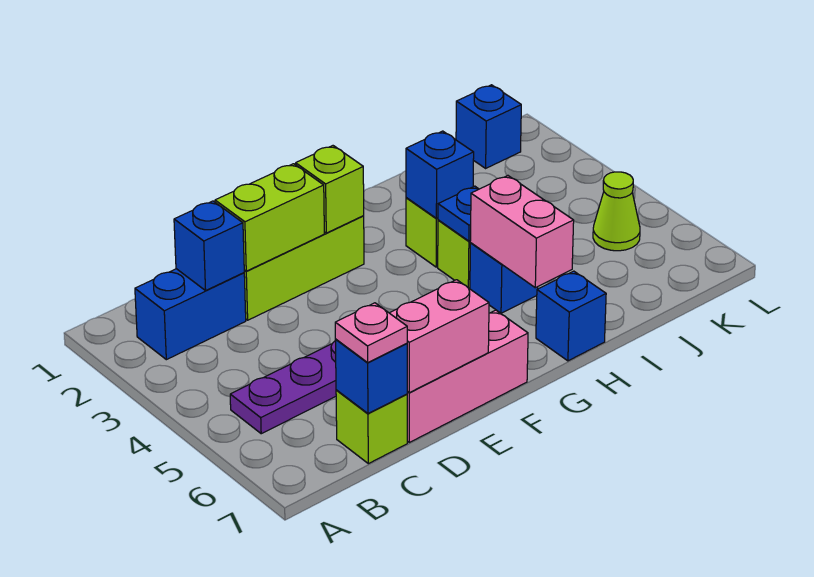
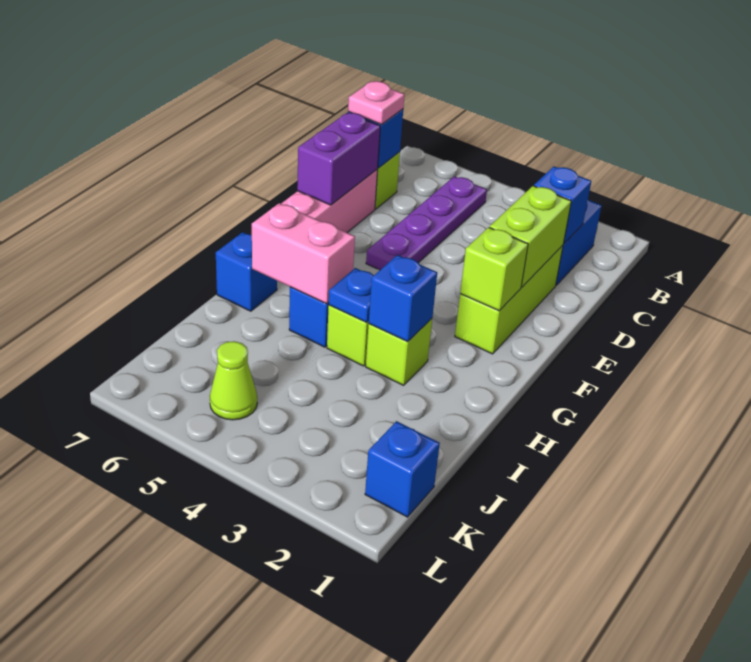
pink 1x2 brick [390,280,489,393] -> purple 1x2 brick [297,113,380,205]

